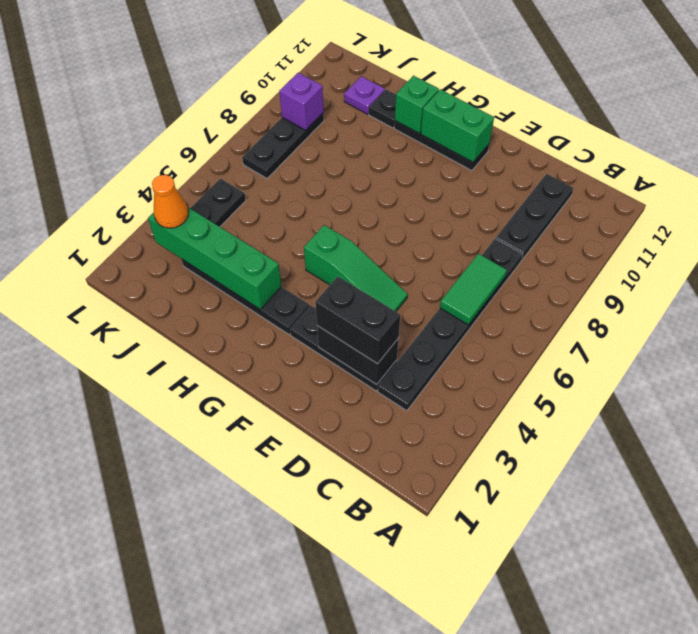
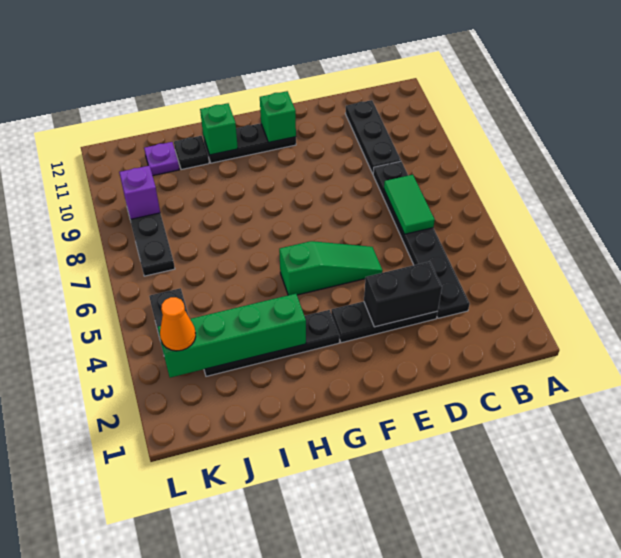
black 1x2 brick [315,276,400,364] -> none
green 1x2 brick [421,89,494,162] -> green 1x1 brick [260,91,296,142]

